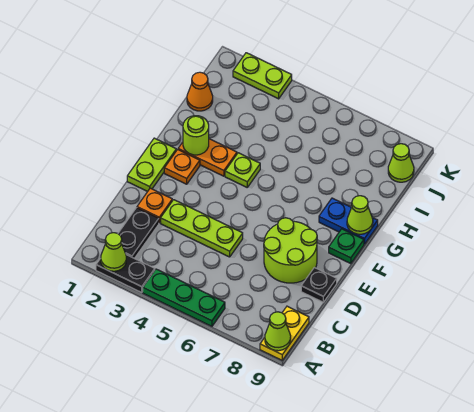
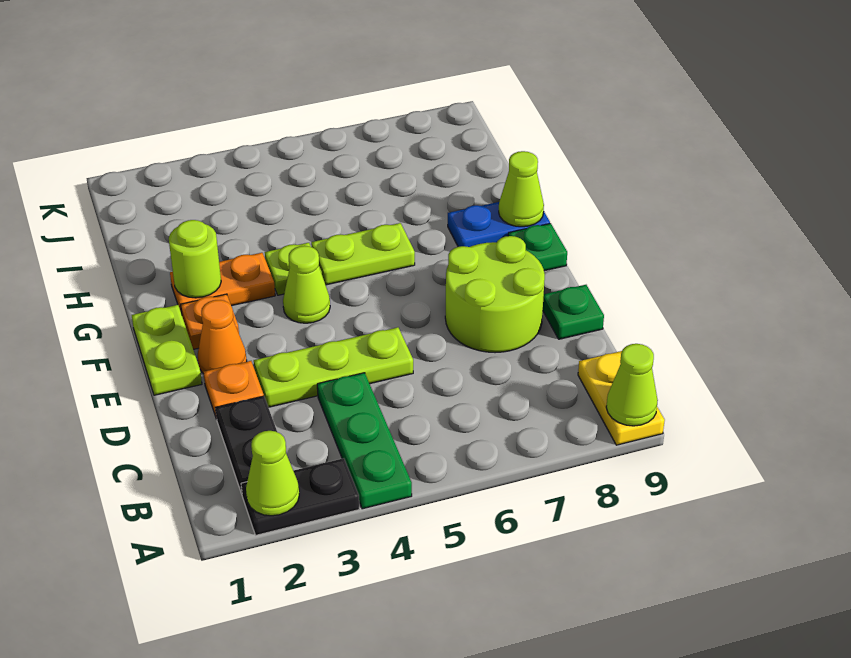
green 1x3 plate [143,269,225,326] -> green 1x3 plate turned to [317,373,412,509]
black 1x1 plate [301,268,337,302] -> green 1x1 plate [543,285,604,339]
orange 1x1 cone [187,72,213,111] -> orange 1x1 cone moved to [198,300,247,374]
lime 1x1 cone [388,144,414,182] -> lime 1x1 cone moved to [283,246,330,323]
lime 1x2 plate [233,53,292,99] -> lime 1x2 plate moved to [311,223,415,285]

